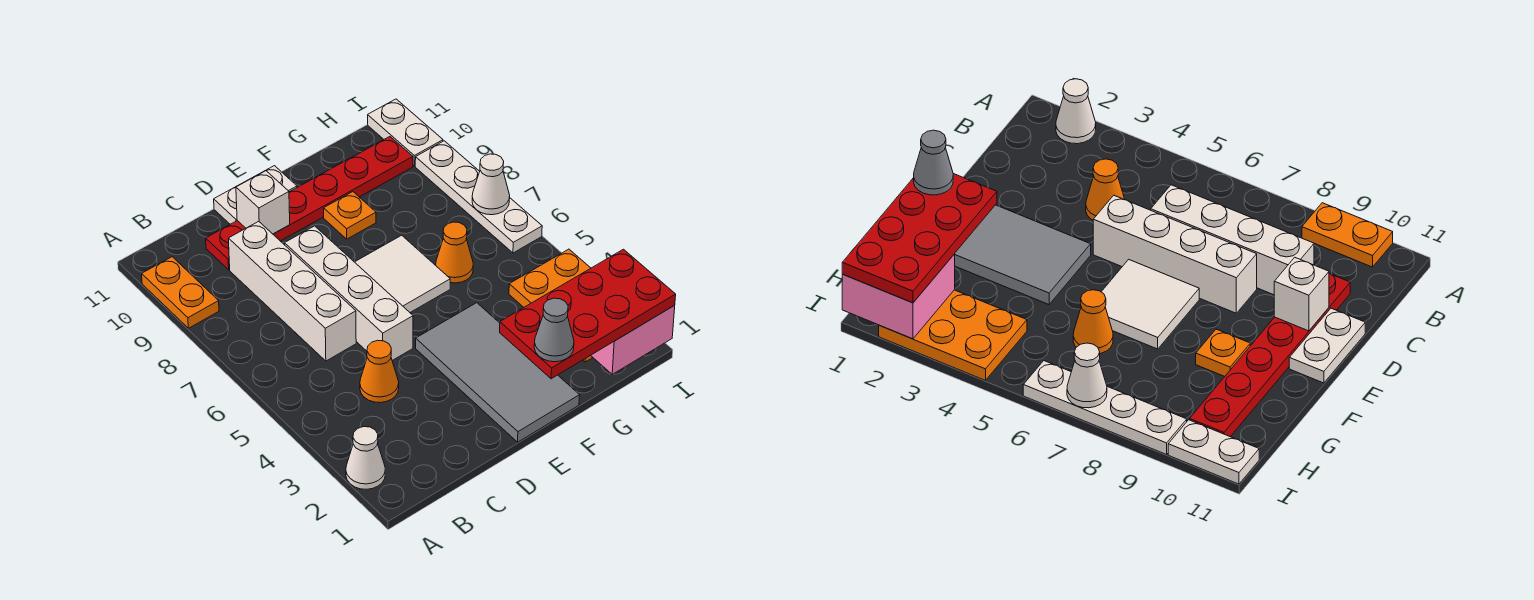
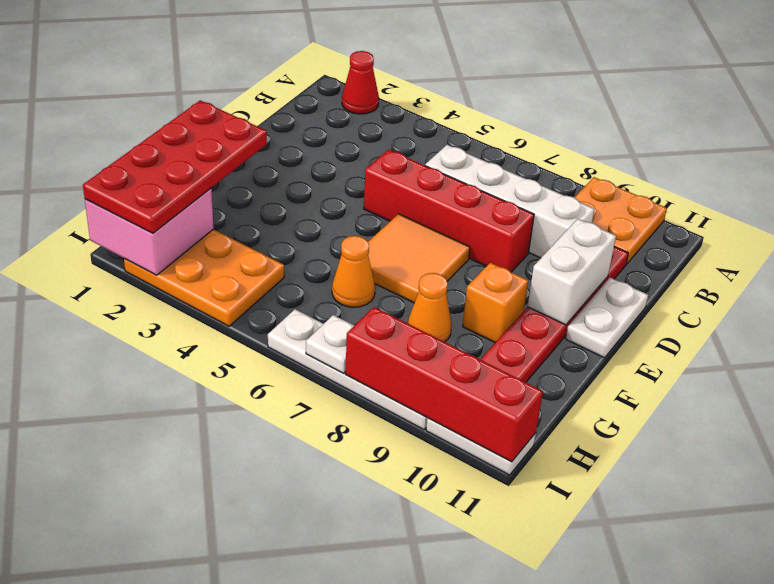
white 1x1 cone [346,427,385,489] -> red 1x1 cone [342,51,379,114]
orange 1x2 plate [142,257,219,328] -> orange 2x2 plate [574,177,667,264]
orange 1x1 cone [360,340,399,403] -> orange 1x1 cone moved to [408,273,452,342]
white 1x4 brick [285,226,413,360] -> red 1x4 brick [364,150,534,272]
white 1x1 brick [236,171,290,234] -> white 1x2 brick [528,219,616,325]
grey 2x4 tile [416,303,580,442] -> none
white 2x2 tile [355,235,450,312] -> orange 2x2 tile [368,214,470,303]
grey 1x1 cone [534,298,574,362] -> none
orange 1x1 plate [324,192,376,239] -> orange 1x1 brick [463,263,528,343]
white 1x1 cone [472,154,510,215] -> white 1x1 plate [306,315,354,373]
none -> red 1x4 brick [345,307,543,462]

